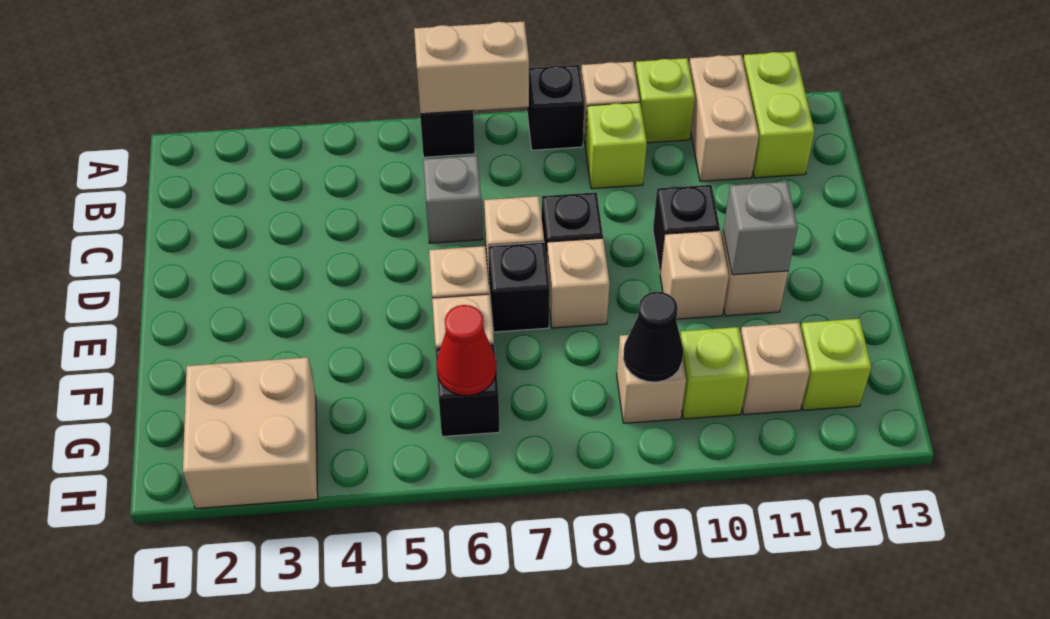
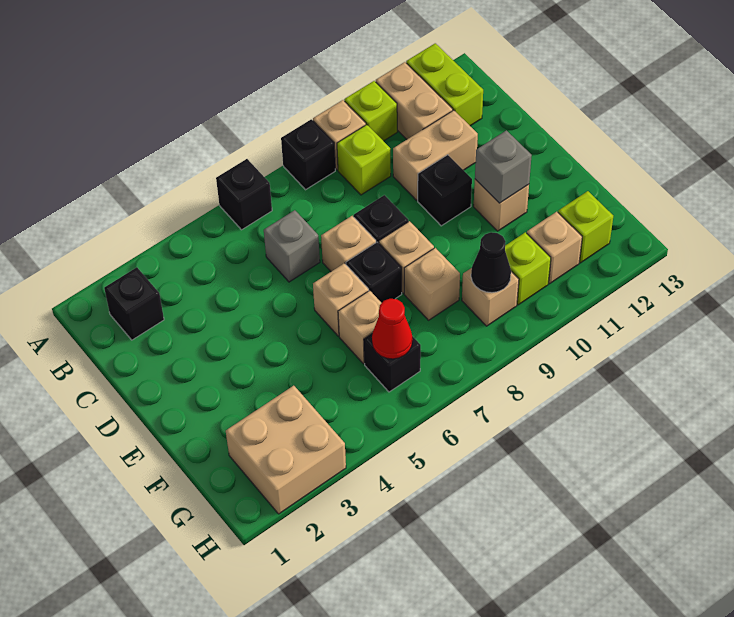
tan 1x2 brick [414,22,529,114] -> tan 1x2 brick moved to [393,110,478,200]
none -> black 1x1 brick [104,267,164,340]
tan 1x1 brick [660,230,729,319] -> tan 1x1 brick moved to [404,248,460,320]

